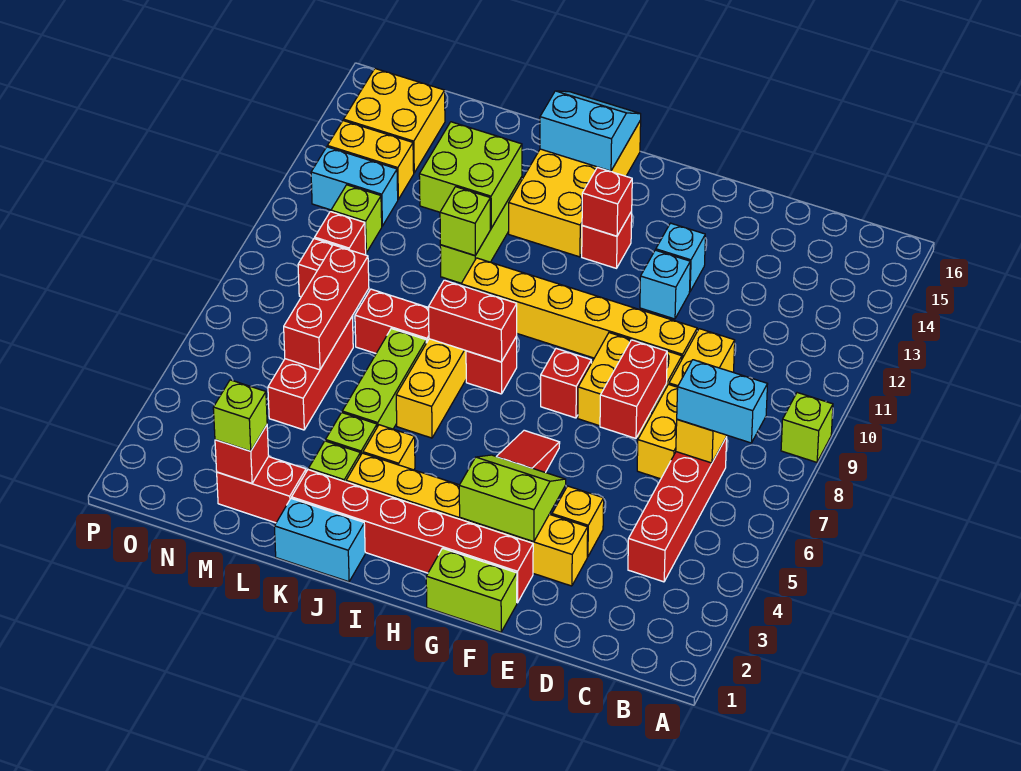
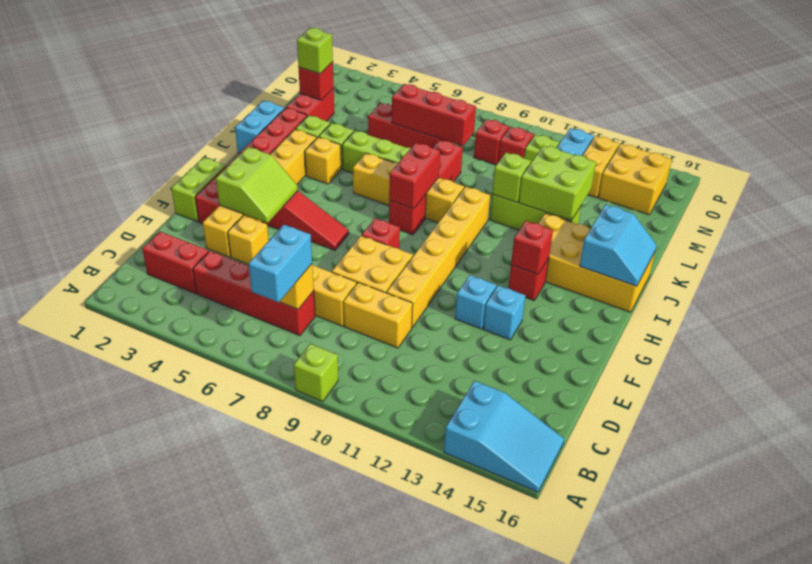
none -> cyan 2x3 slope [444,381,564,492]
red 1x2 brick [600,340,667,438] -> red 1x2 brick moved to [142,231,209,294]

